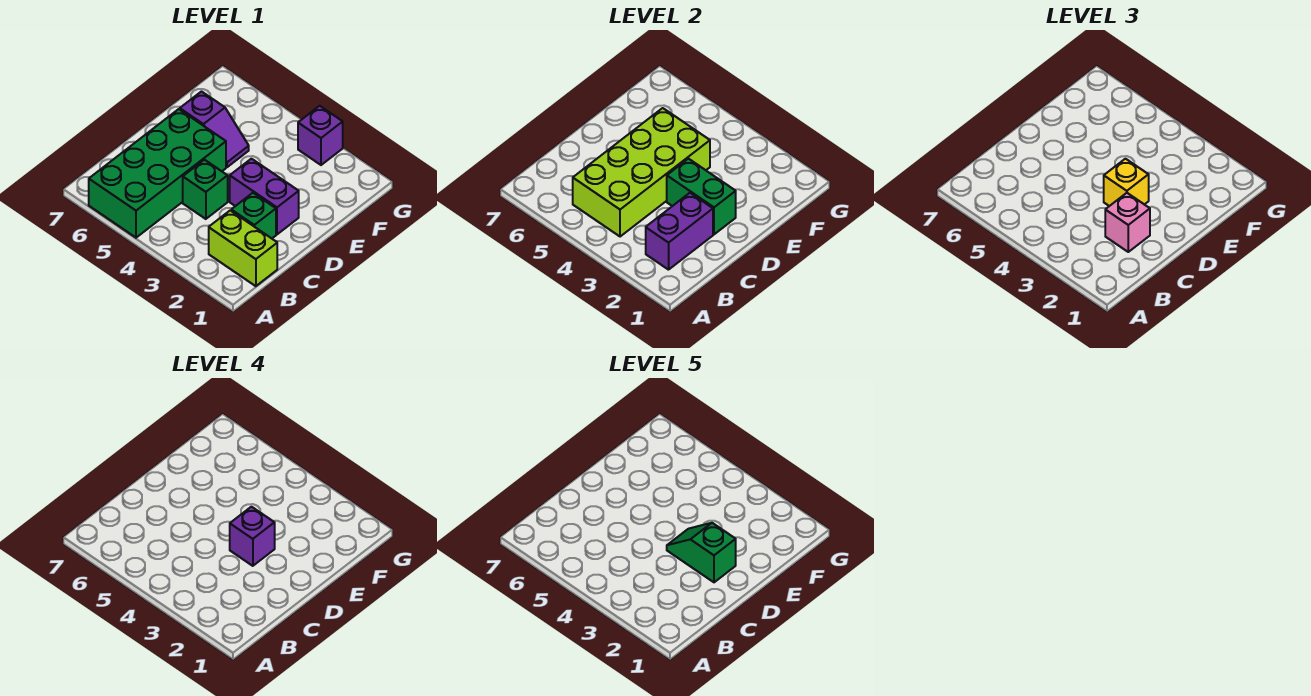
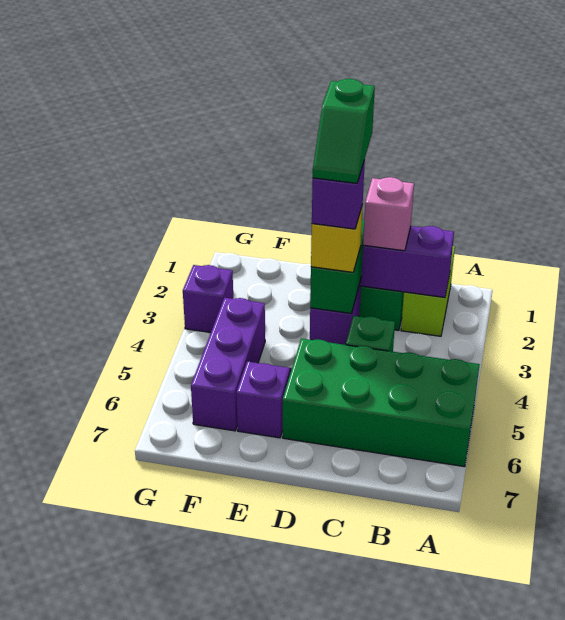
lime 2x4 brick [573,108,710,237] -> none
none -> purple 1x3 brick [191,298,265,431]

